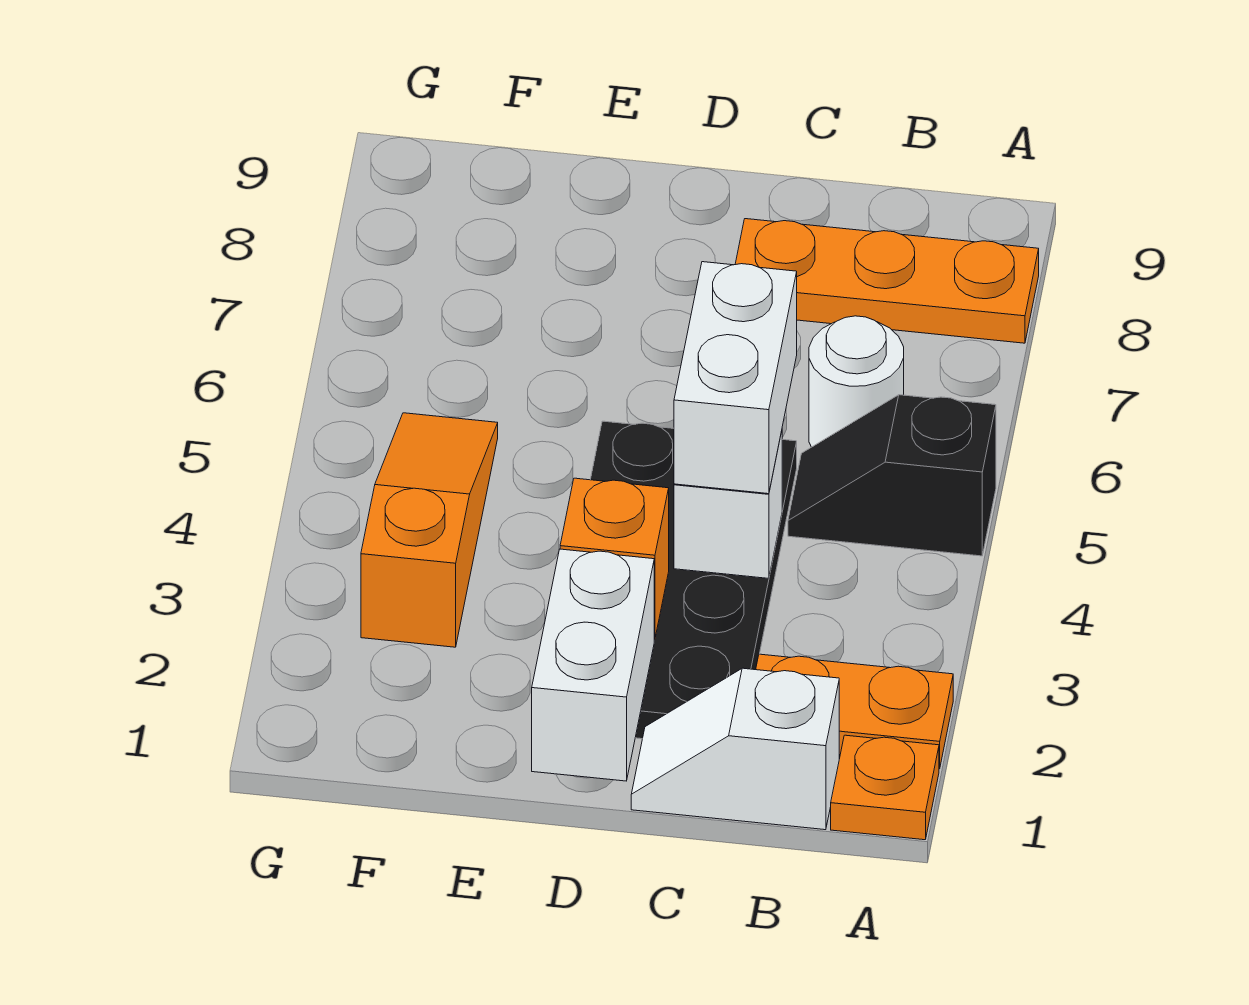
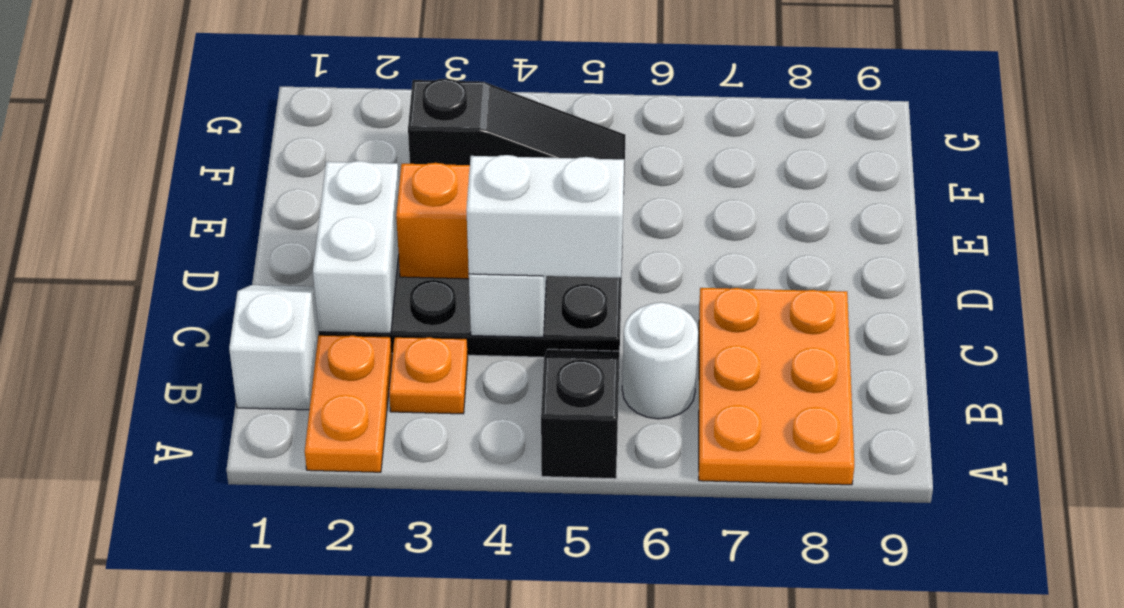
orange 1x1 plate [831,735,939,840] -> orange 1x1 plate moved to [389,337,468,414]
orange 1x3 plate [735,219,1039,343] -> orange 2x3 plate [699,288,854,485]
white 1x2 brick [532,549,654,781] -> white 1x2 brick turned to [313,161,399,334]
orange 1x3 slope [361,413,498,647] -> black 1x3 slope [408,79,626,195]

